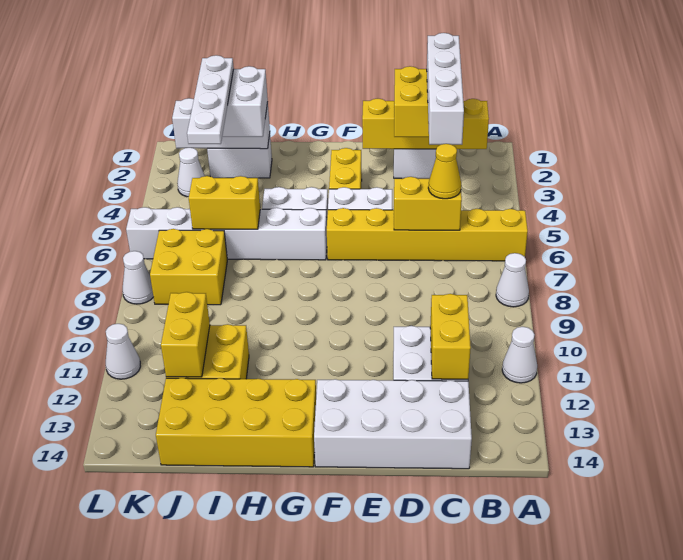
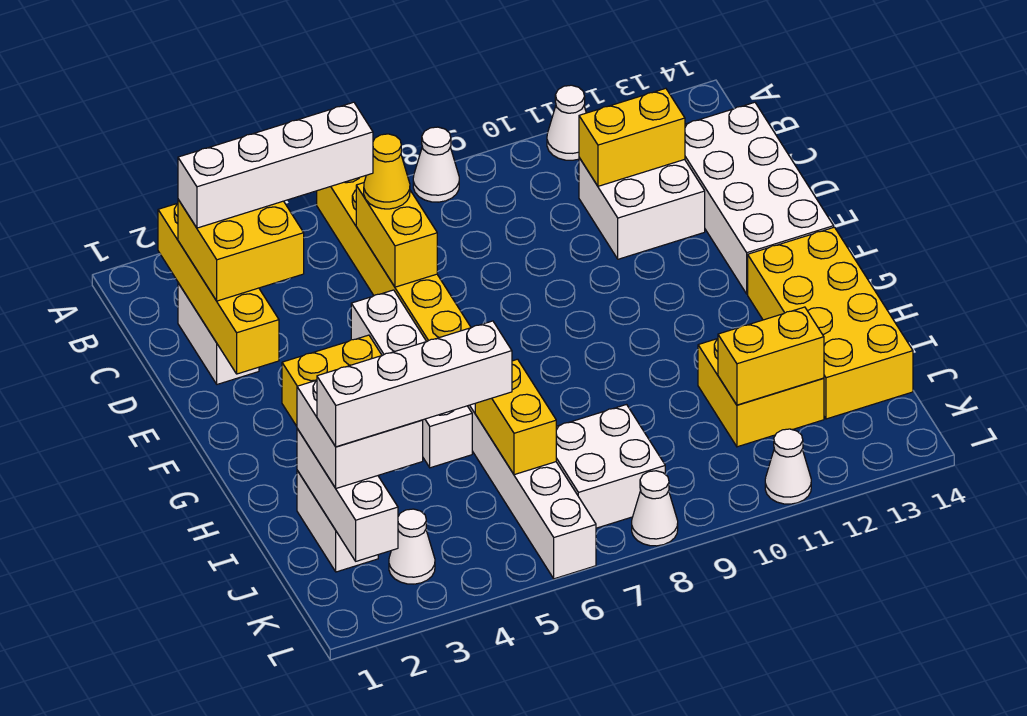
white 1x4 plate [187,55,234,144] -> white 1x4 brick [317,321,512,447]
yellow 2x2 brick [150,229,227,305] -> white 2x2 brick [556,405,665,528]

